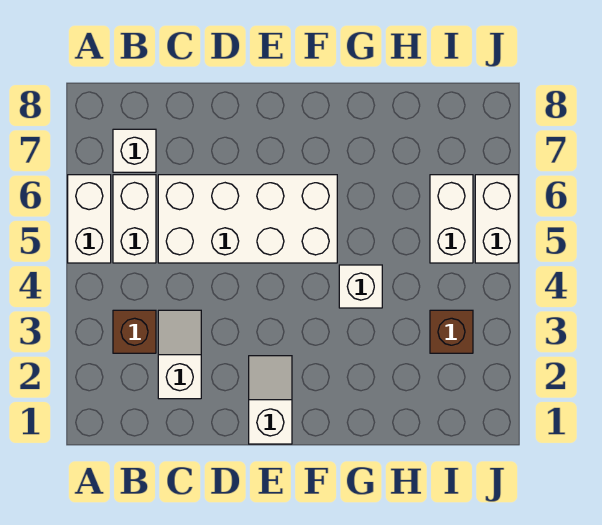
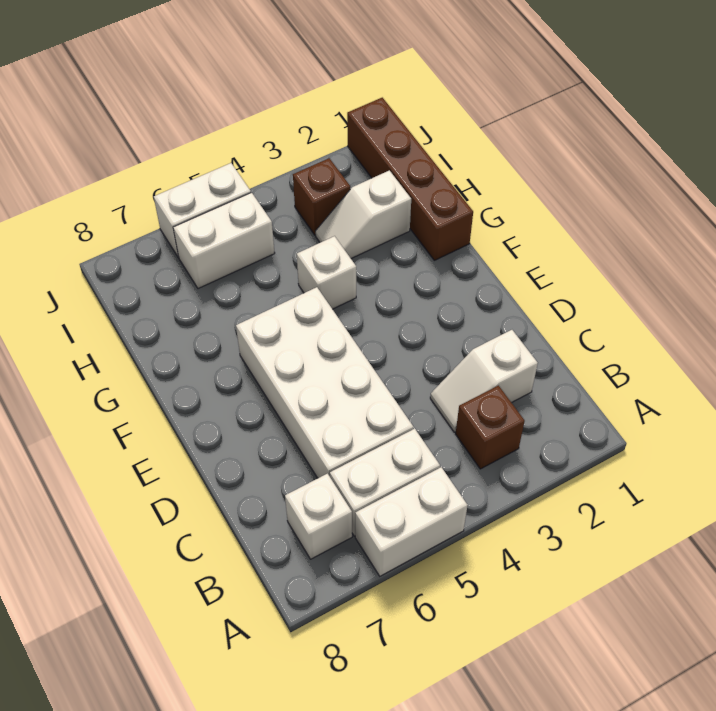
white 1x2 slope [249,356,292,444] -> white 1x2 slope moved to [316,170,411,259]
none -> brown 1x4 brick [347,98,473,260]

